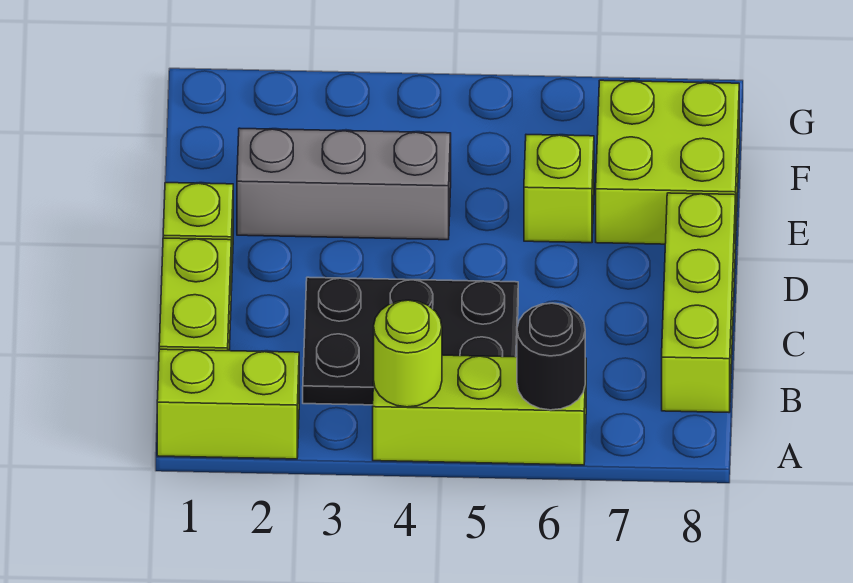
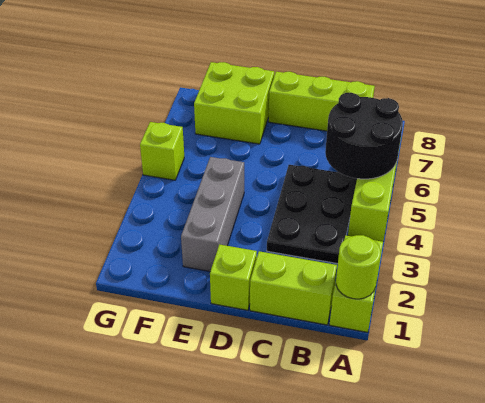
lime 1x1 round brick [374,300,442,407] -> lime 1x1 round brick moved to [336,235,381,299]
black 1x1 round brick [517,303,585,410] -> black 2x2 round brick [325,93,403,179]
lime 1x1 brick [524,135,594,243] -> lime 1x1 brick moved to [140,122,184,180]

